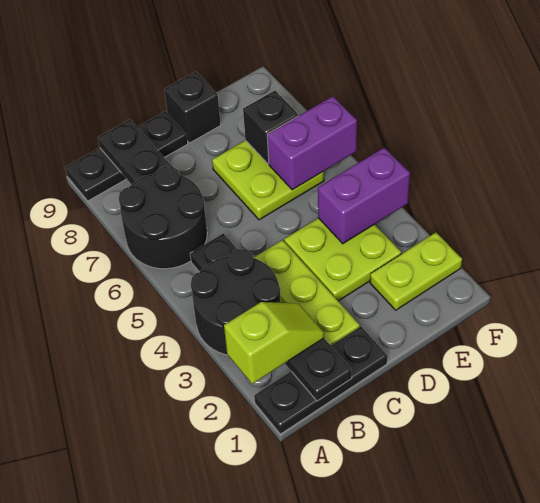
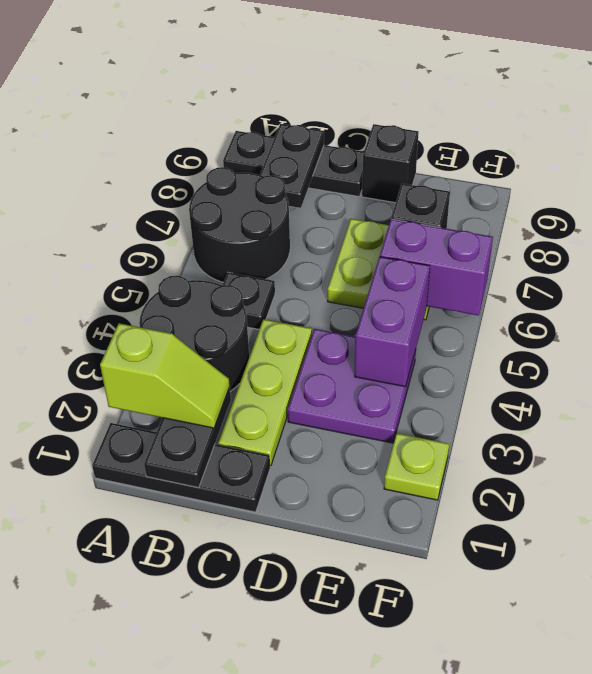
lime 2x2 plate [284,218,401,301] -> purple 2x2 plate [288,329,416,443]
lime 1x2 plate [370,233,462,310] -> lime 1x1 plate [384,433,449,500]
purple 1x2 brick [318,147,410,244] -> purple 1x2 brick turned to [355,257,430,387]

